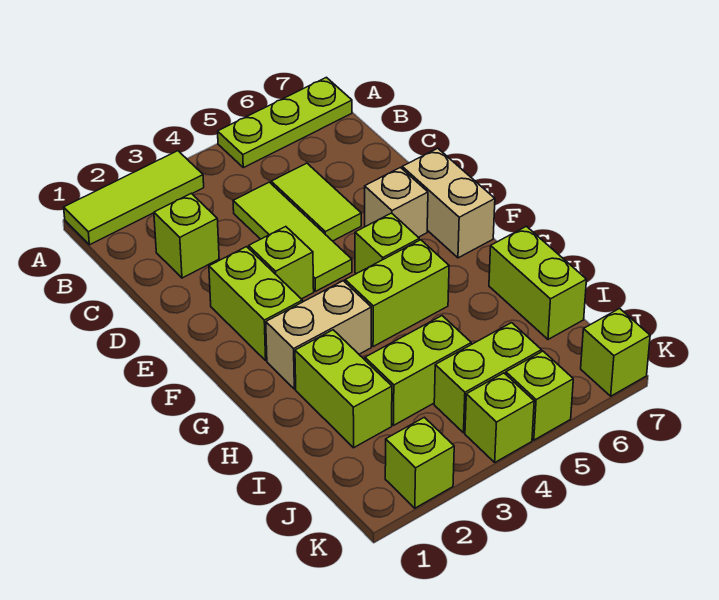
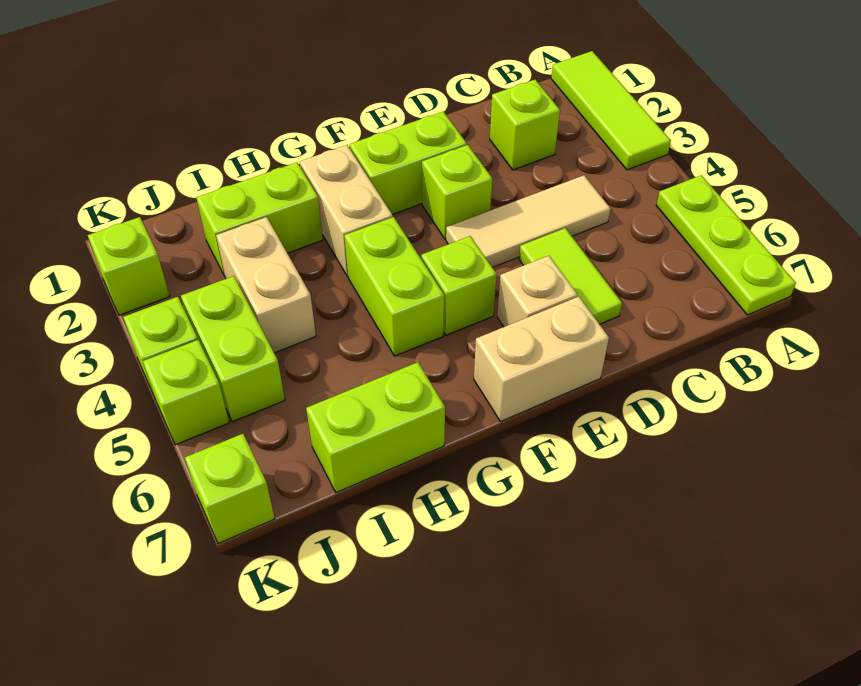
lime 1x3 tile [233,182,352,291] -> tan 1x3 tile [446,175,610,267]
lime 1x2 tile [271,163,361,241] -> lime 1x2 tile turned to [519,228,622,324]
lime 1x2 brick [365,316,471,426] -> tan 1x2 brick [216,217,316,353]

